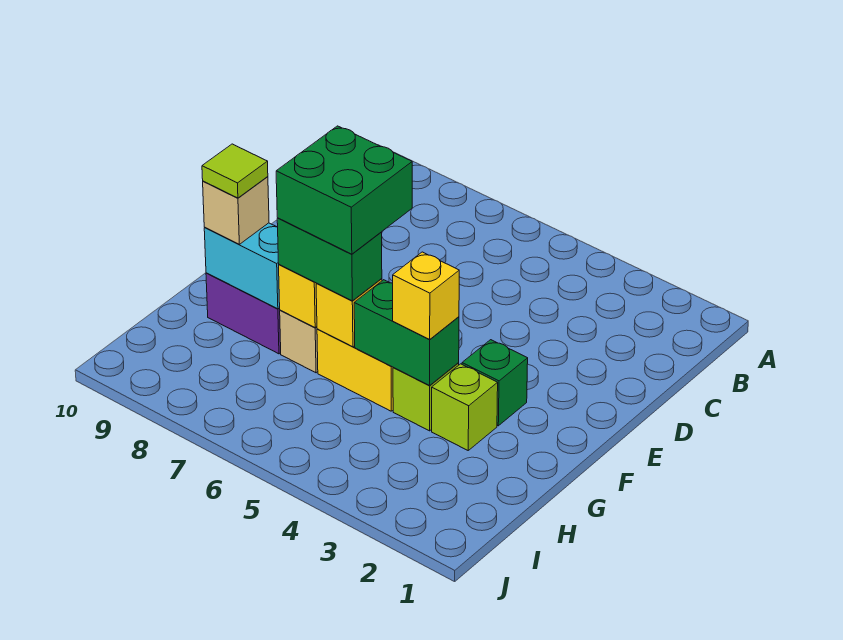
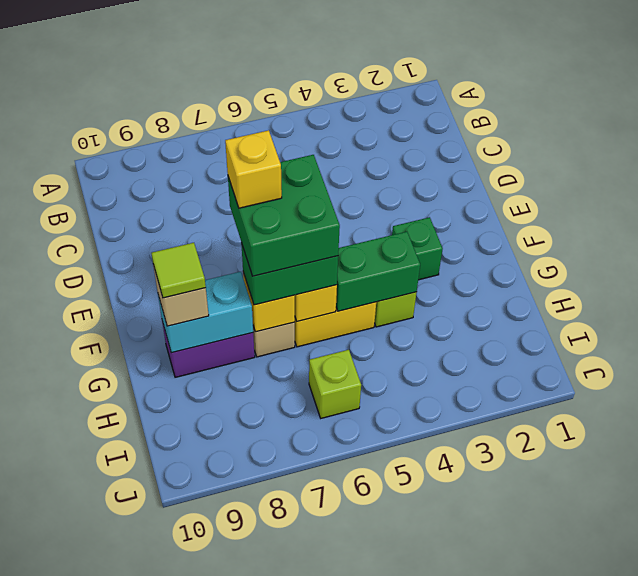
lime 1x1 brick [432,364,498,450] -> lime 1x1 brick moved to [309,350,361,418]
yellow 1x1 brick [393,252,459,339] -> yellow 1x1 brick moved to [225,130,282,208]

